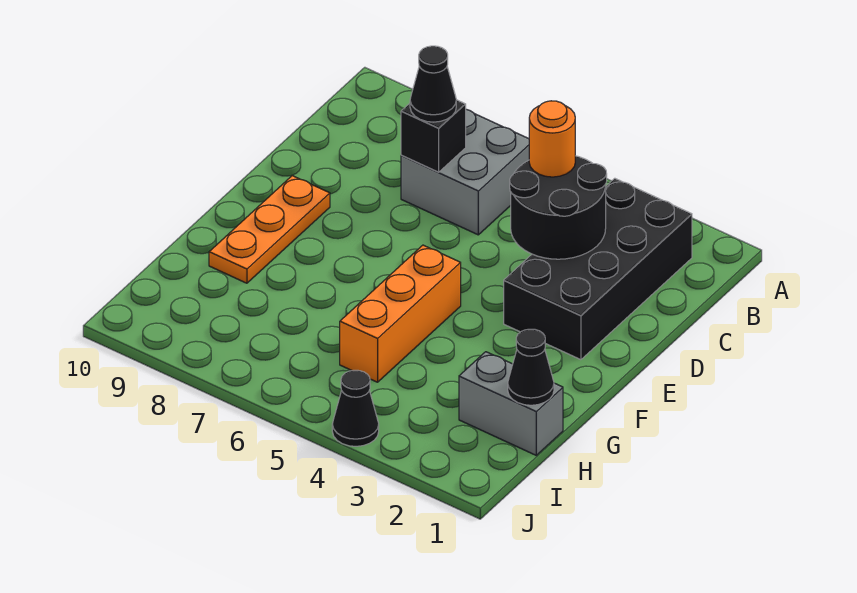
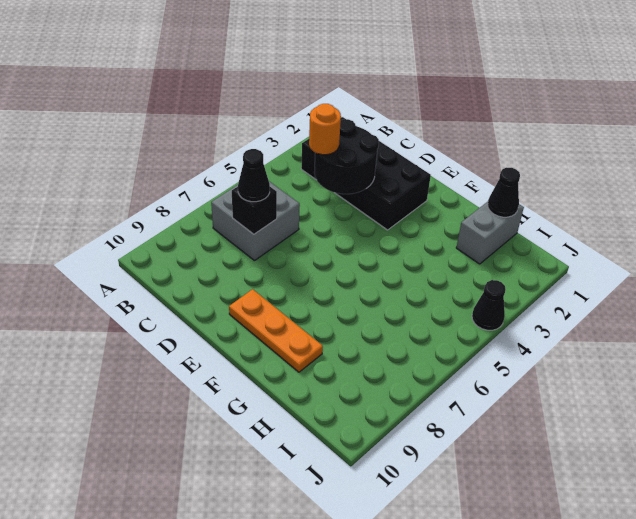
orange 1x3 brick [340,245,461,382] -> none

